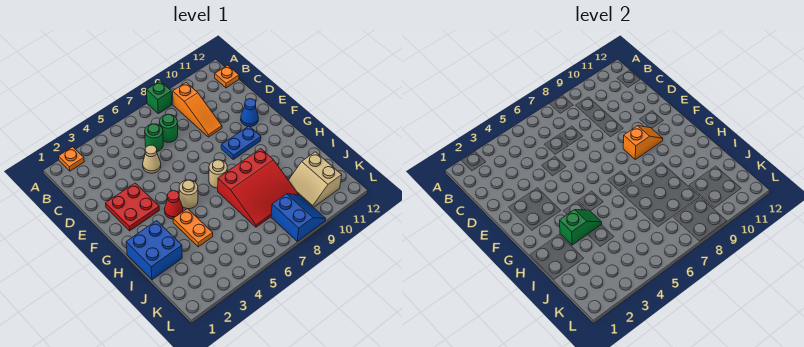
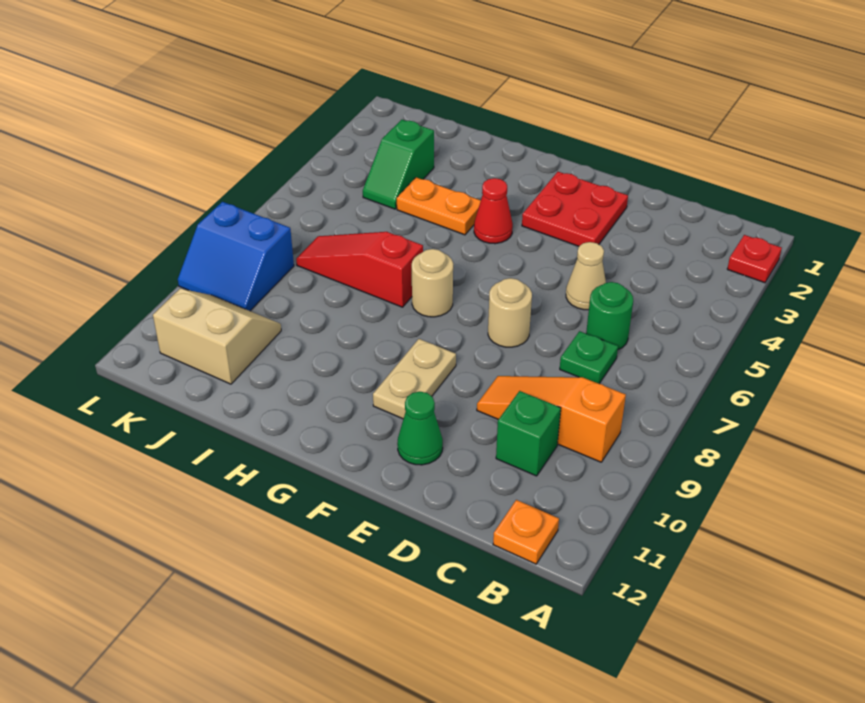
orange 1x1 plate [58,147,84,171] -> red 1x1 plate [727,235,782,283]
green 1x1 brick [147,81,172,114] -> green 1x1 brick moved to [496,391,561,476]
green 1x1 round brick [159,114,178,142] -> green 1x1 plate [560,331,618,384]
blue 1x1 cone [241,99,258,127] -> green 1x1 cone [397,392,443,465]
blue 1x2 plate [221,126,261,159] -> tan 1x2 plate [373,339,456,419]
orange 1x2 slope [623,126,663,159] -> none
tan 1x1 round brick [179,180,198,209] -> tan 1x1 round brick moved to [488,278,532,347]
blue 2x2 brick [126,221,182,280] -> none
green 1x2 slope [560,210,602,245] -> green 1x2 slope moved to [363,120,434,209]
red 3x3 slope [218,149,298,227] -> red 1x3 slope [296,232,423,307]

